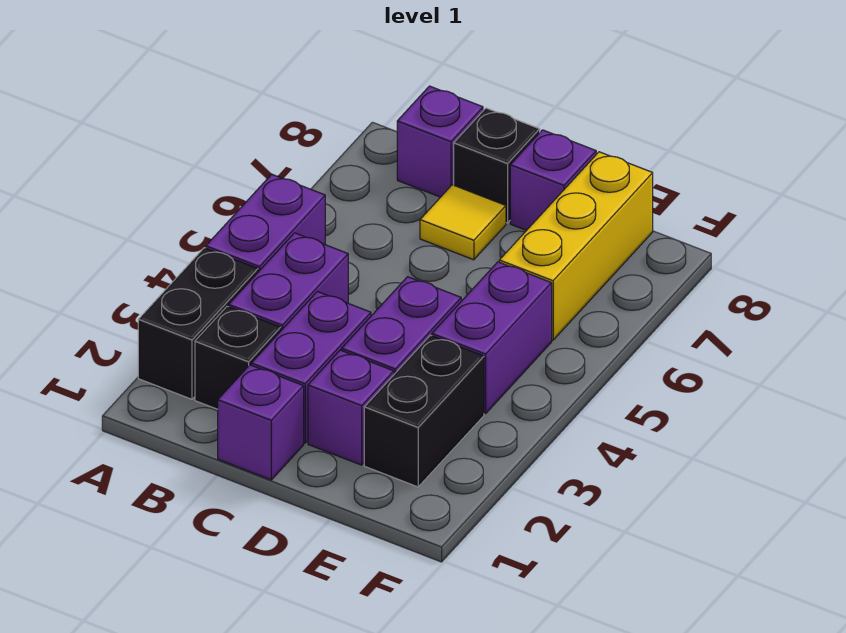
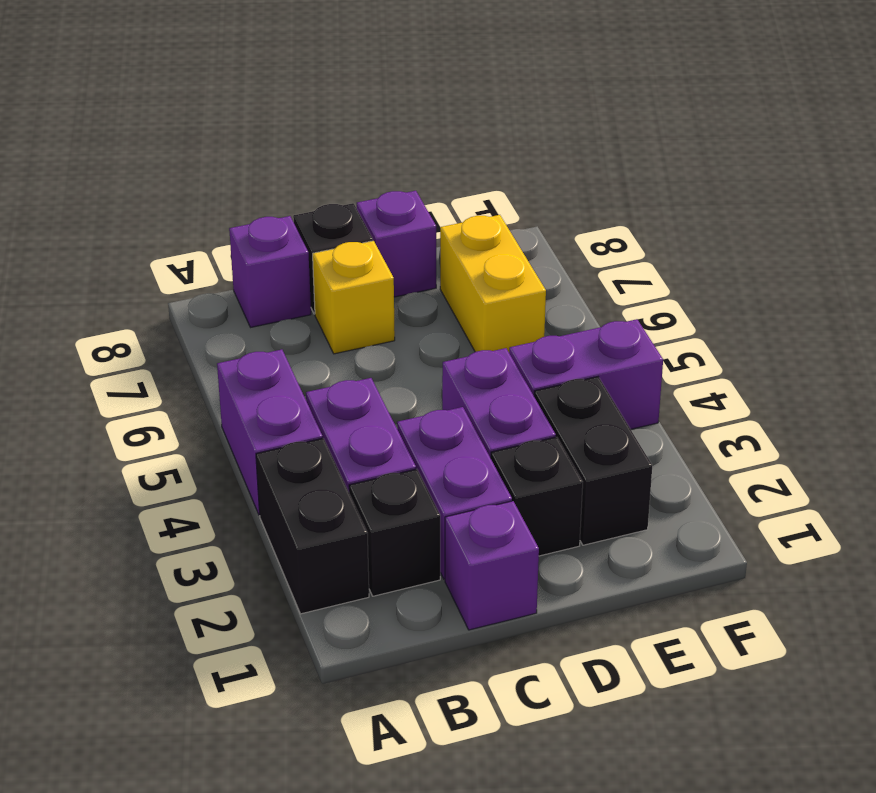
yellow 1x1 tile [420,185,506,260] -> yellow 1x1 brick [313,241,395,354]
purple 1x1 brick [308,350,394,465] -> black 1x1 brick [491,437,583,556]
purple 1x2 brick [432,262,552,414] -> purple 1x2 brick turned to [509,319,663,429]
yellow 1x3 brick [499,152,653,340] -> yellow 1x2 brick [440,215,546,352]

